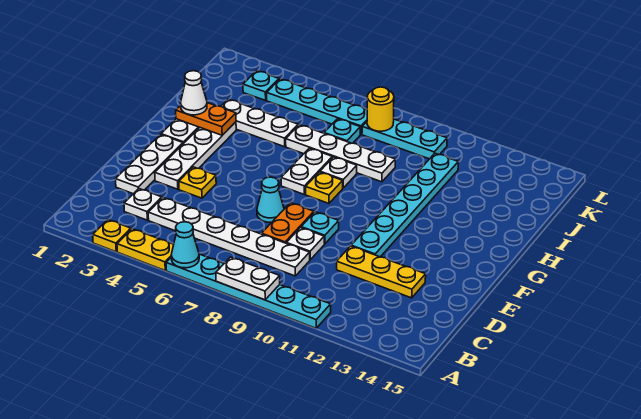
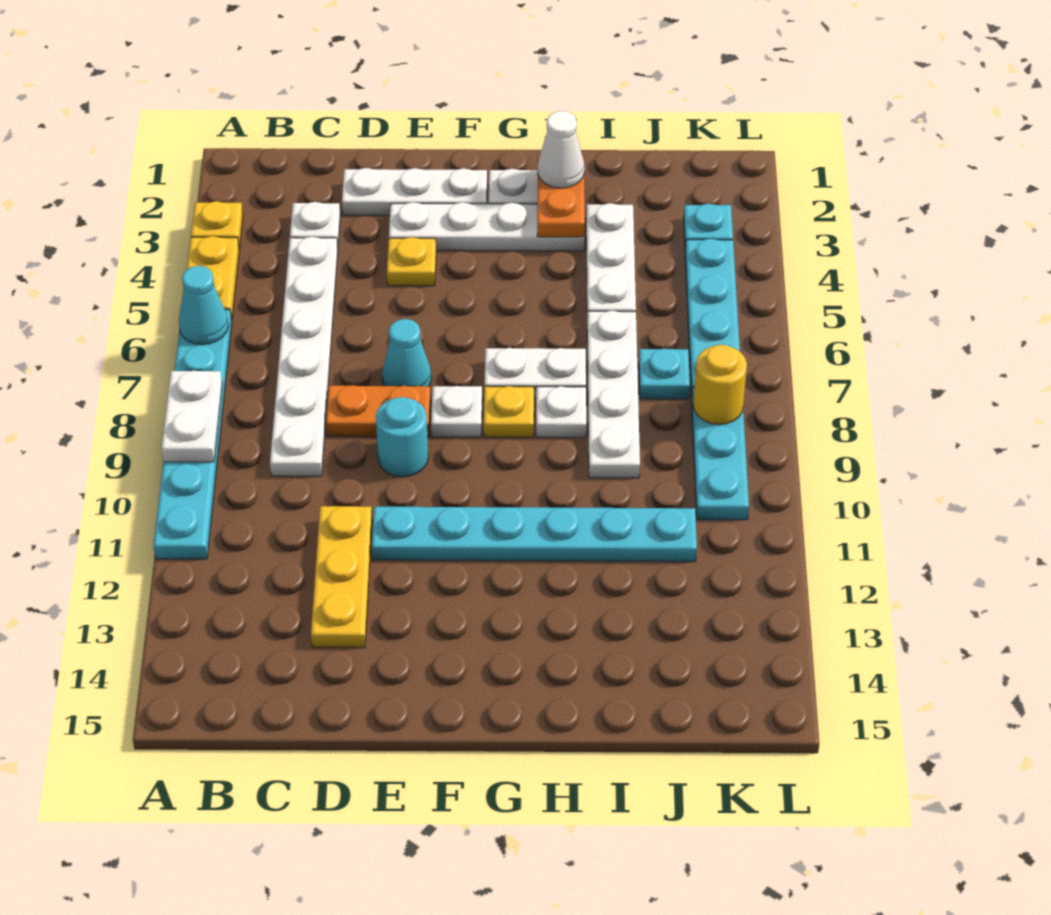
white 1x1 plate [286,228,324,260] -> white 1x1 plate moved to [431,386,482,437]
cyan 1x1 plate [301,212,339,244] -> cyan 1x1 round brick [376,397,428,477]

